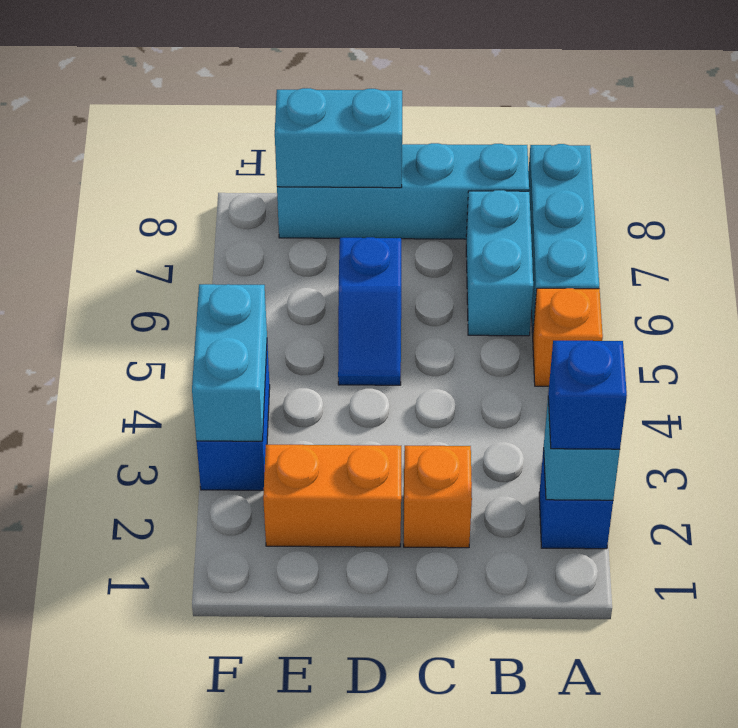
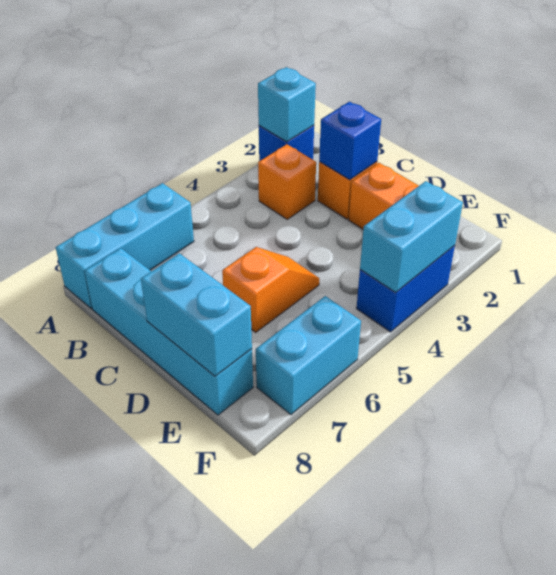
blue 1x1 brick [548,341,627,449] -> blue 1x1 brick moved to [319,102,381,180]
orange 1x1 brick [533,288,603,386] -> orange 1x1 brick moved to [258,144,316,219]
cyan 1x2 brick [466,190,533,336] -> cyan 1x2 brick moved to [256,296,361,415]
blue 1x2 slope [338,237,401,385] -> orange 1x2 slope [222,247,319,332]

